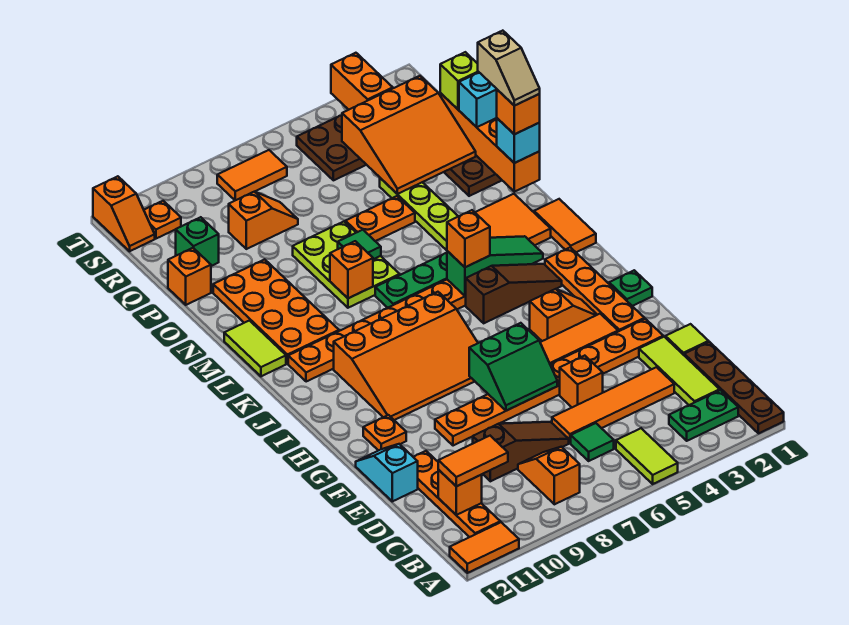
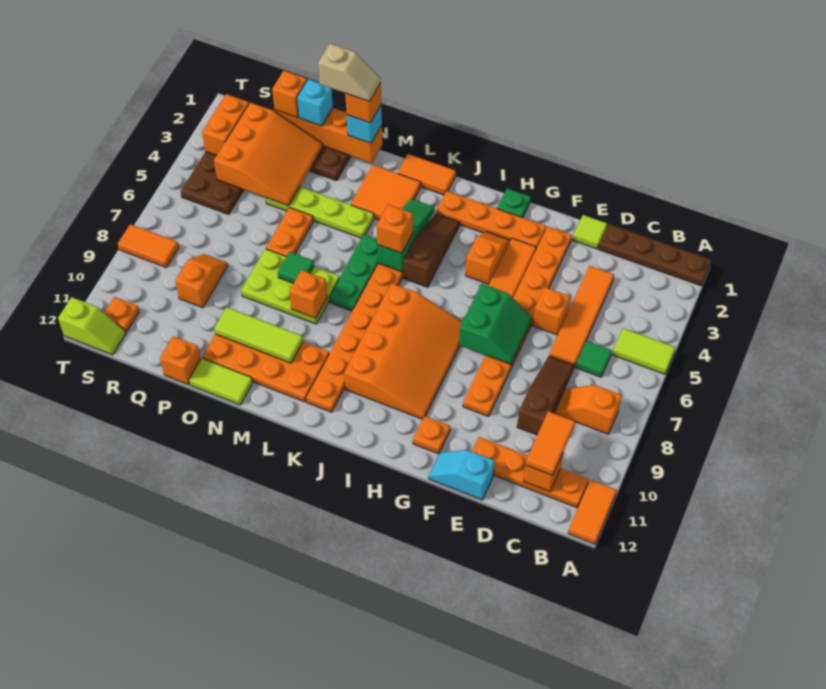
green 1x2 plate [669,390,738,441] -> none
lime 1x3 tile [639,337,720,405] -> lime 1x3 tile moved to [214,307,303,363]
lime 1x2 tile [224,321,286,376] -> lime 1x2 tile moved to [189,358,253,405]
lime 1x1 brick [440,52,479,109] -> orange 1x1 brick [272,71,307,118]
green 1x1 brick [176,217,219,266] -> none
orange 1x2 brick [331,53,393,110] -> orange 1x2 brick turned to [202,94,249,155]
orange 1x2 tile [217,150,287,200] -> orange 1x2 tile turned to [118,224,179,267]
orange 1x2 slope [93,176,155,251] -> lime 1x2 slope [58,297,126,355]

